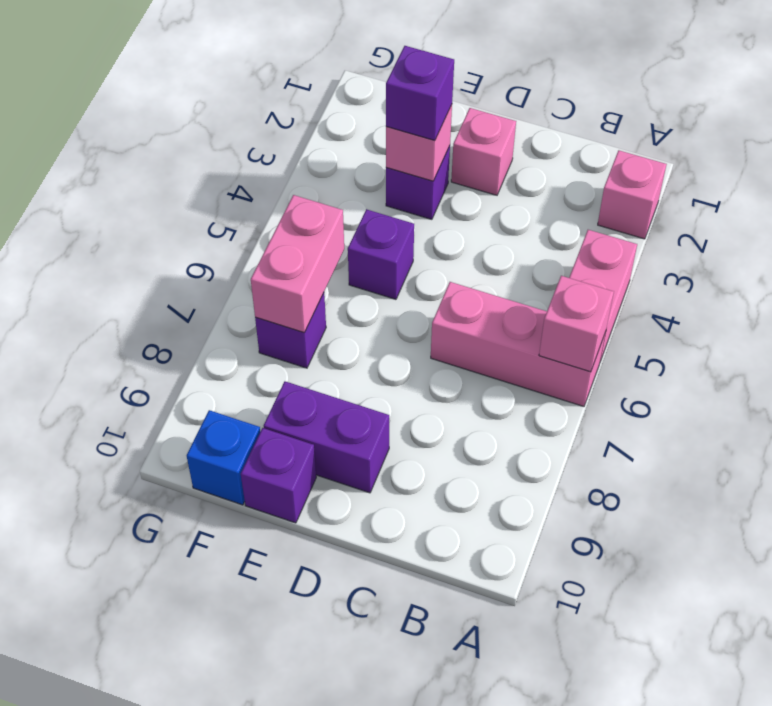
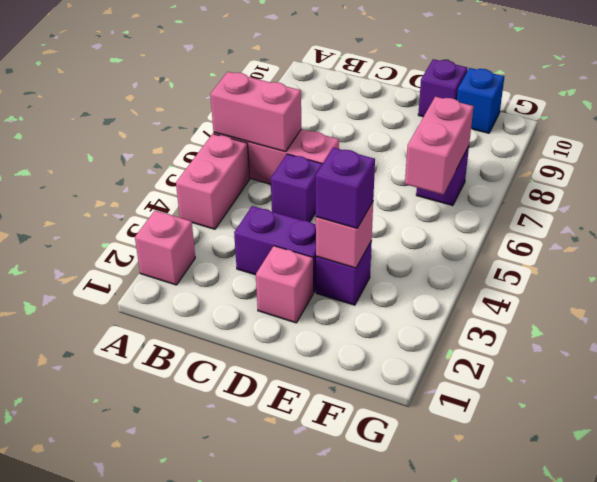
pink 1x1 brick [539,276,614,372] -> pink 1x2 brick [210,72,301,152]
purple 1x2 brick [264,381,389,493] -> purple 1x2 brick moved to [234,206,316,293]
purple 1x1 brick [348,209,414,299] -> purple 1x1 brick moved to [271,154,322,222]

